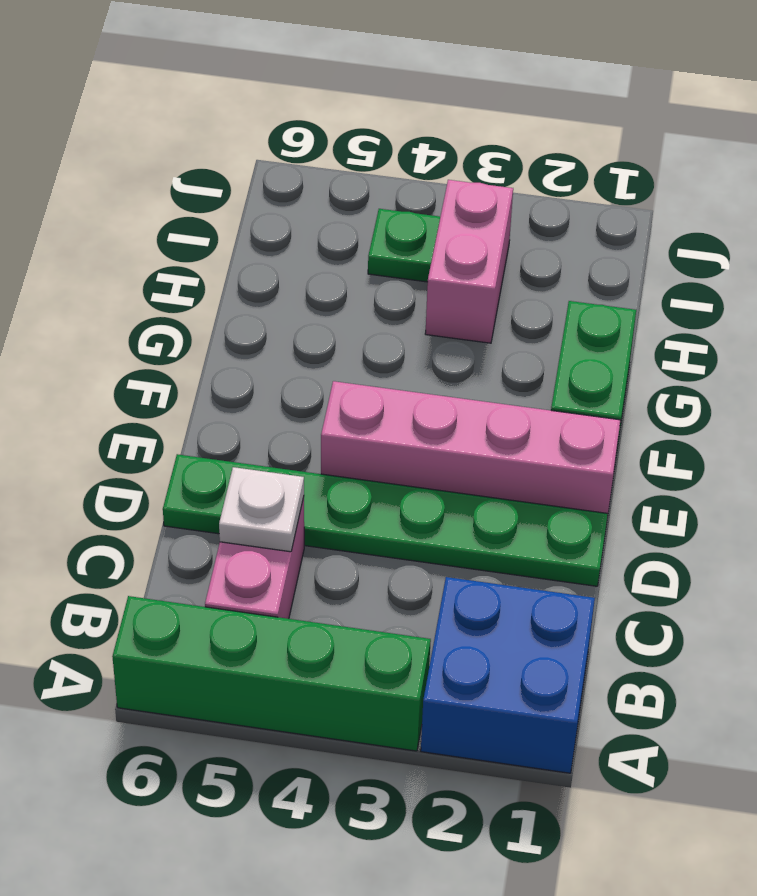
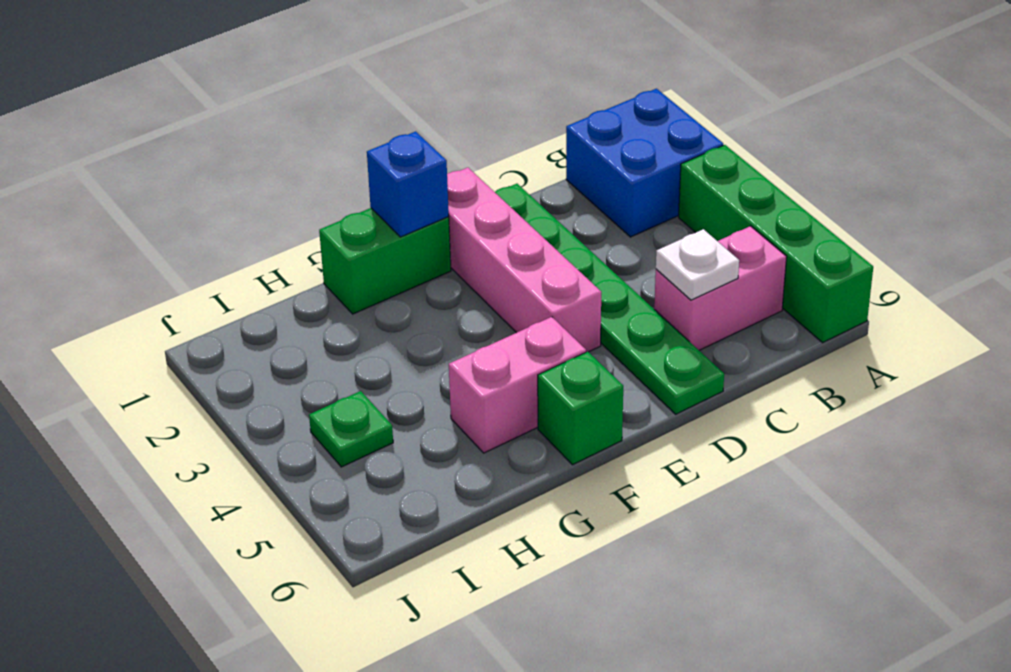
none -> blue 1x1 brick [367,131,449,237]
none -> green 1x1 brick [538,352,623,465]
pink 1x2 brick [425,180,513,343] -> pink 1x2 brick moved to [449,317,586,453]

